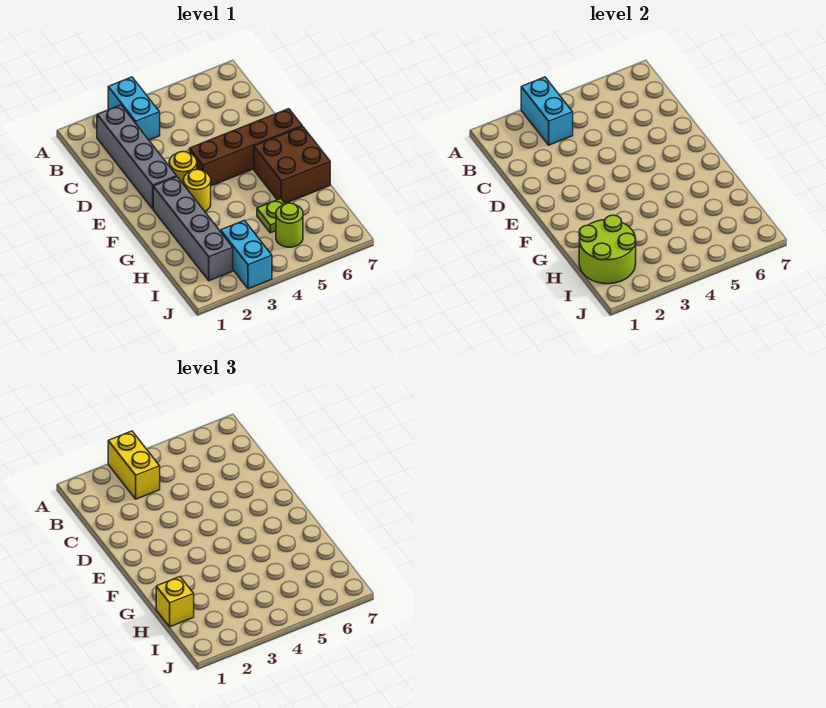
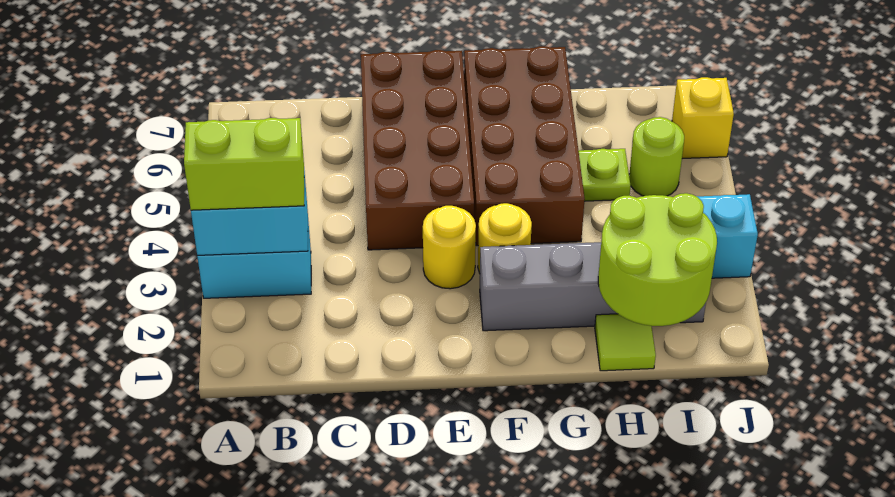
yellow 1x2 brick [108,431,160,499] -> lime 1x2 brick [184,118,304,210]
grey 1x4 brick [97,105,177,209] -> none
brown 1x4 brick [190,109,302,186] -> brown 2x4 brick [361,50,474,250]
brown 2x2 brick [254,127,330,203] -> brown 2x4 brick [464,46,585,246]
none -> lime 1x1 tile [595,314,656,371]
yellow 1x1 brick [156,577,194,627] -> yellow 1x1 brick moved to [672,77,734,159]

